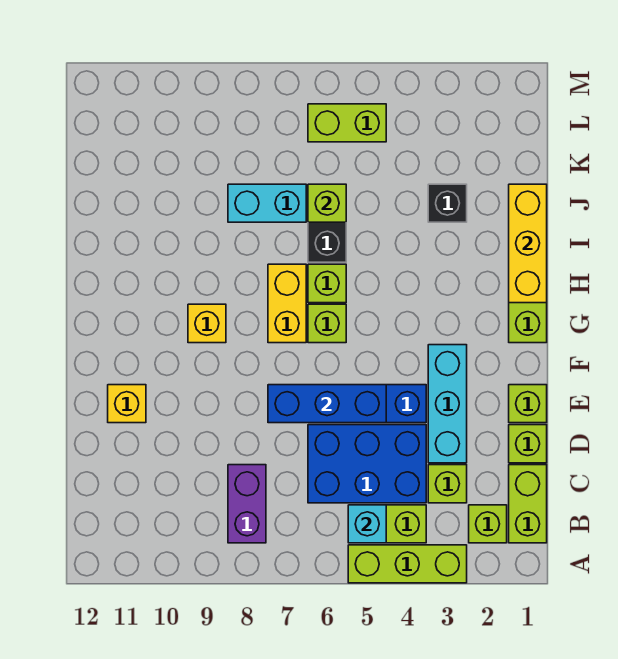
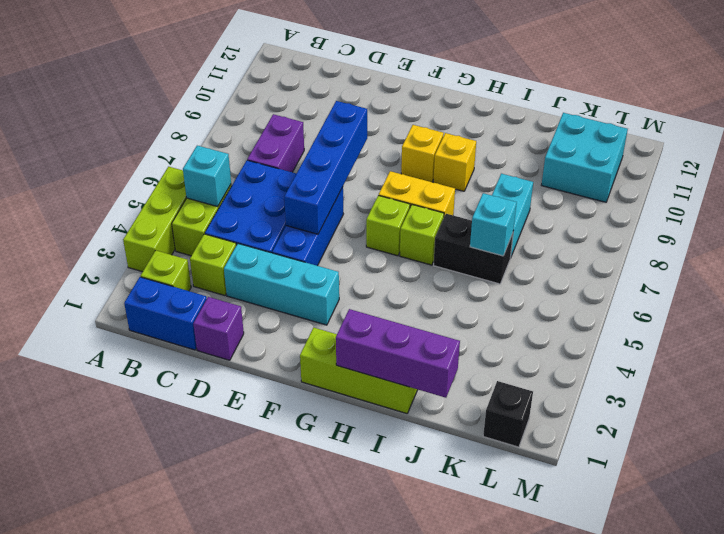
lime 1x2 brick [509,465,547,543] -> blue 1x2 brick [124,277,207,350]
purple 1x2 brick [228,465,266,543] -> purple 1x2 brick turned to [247,114,304,172]
lime 1x1 brick [509,425,547,463] -> purple 1x1 brick [193,297,244,360]
lime 1x1 brick [509,385,547,423] -> none
blue 1x3 brick [268,385,386,423] -> blue 1x4 brick [284,101,367,234]
yellow 1x1 brick [108,385,146,423] -> yellow 1x1 brick moved to [433,133,476,191]
yellow 1x3 brick [509,184,547,303] -> purple 1x3 brick [336,309,460,398]
black 1x1 brick [428,184,467,222] -> black 1x1 brick moved to [483,381,533,447]
lime 1x1 brick [308,184,346,222] -> cyan 1x1 brick [470,193,517,256]
none -> cyan 2x2 brick [542,113,628,202]
lime 1x2 brick [308,104,386,142] -> none

